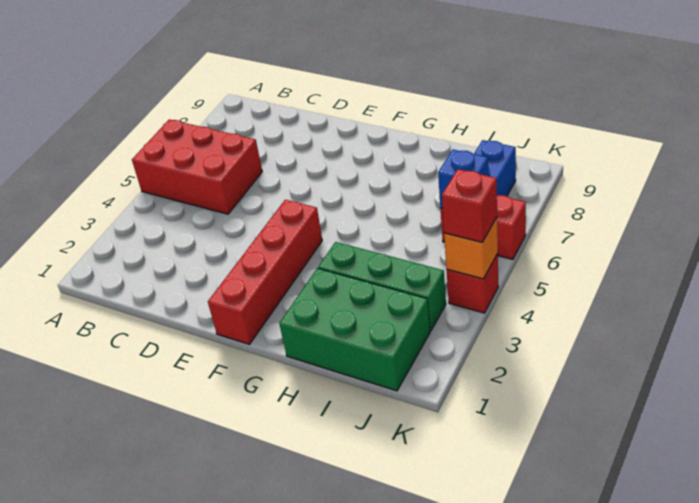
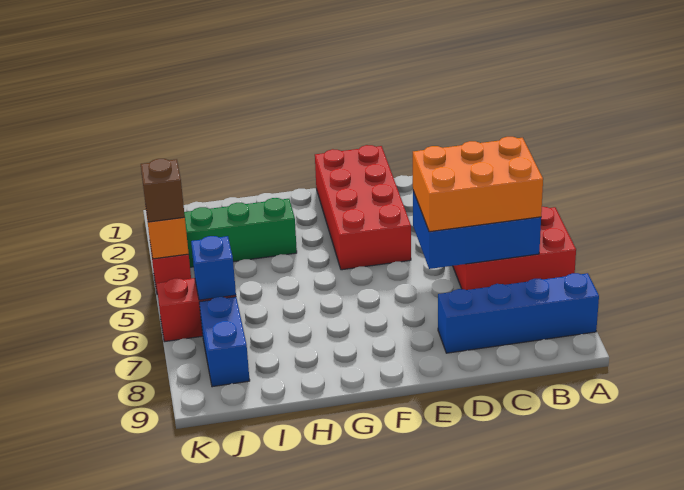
none -> blue 1x4 brick [438,273,599,353]
none -> blue 2x3 brick [413,191,541,269]
none -> orange 2x3 brick [413,137,543,232]
red 1x4 brick [208,200,322,344] -> red 2x4 brick [315,145,411,270]
green 2x3 brick [279,268,430,391] -> none
red 1x1 brick [442,169,497,242] -> brown 1x1 brick [141,159,185,222]

